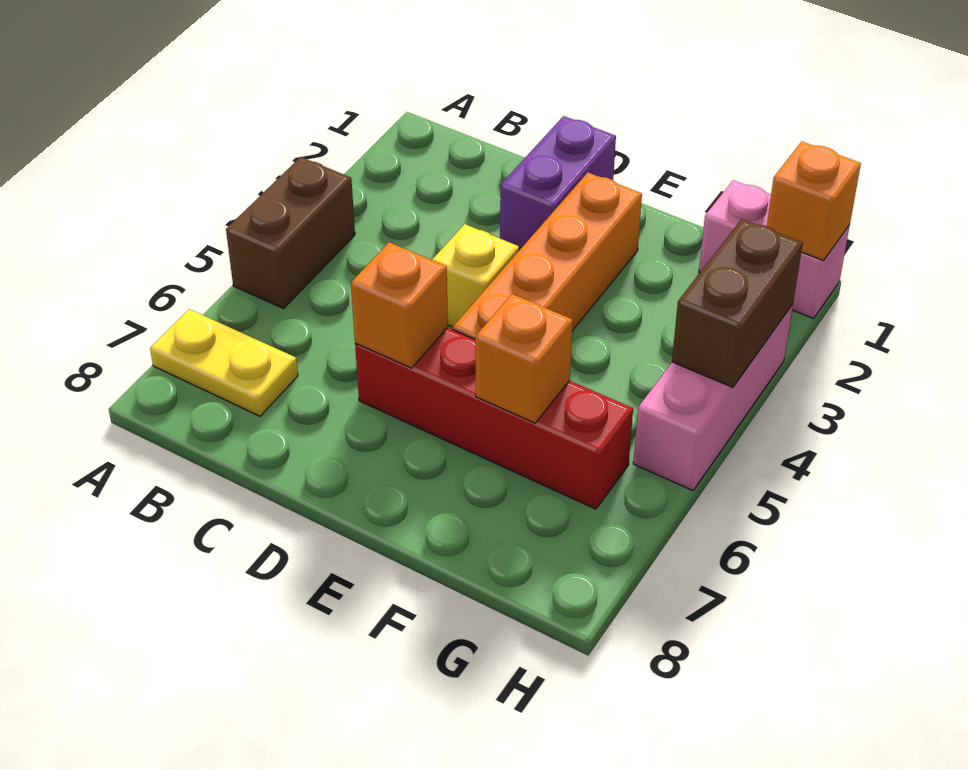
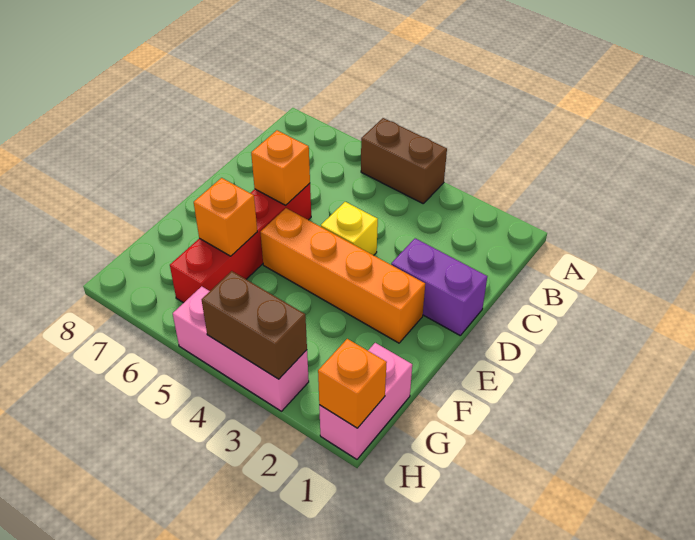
yellow 1x2 plate [150,309,298,416] -> none

